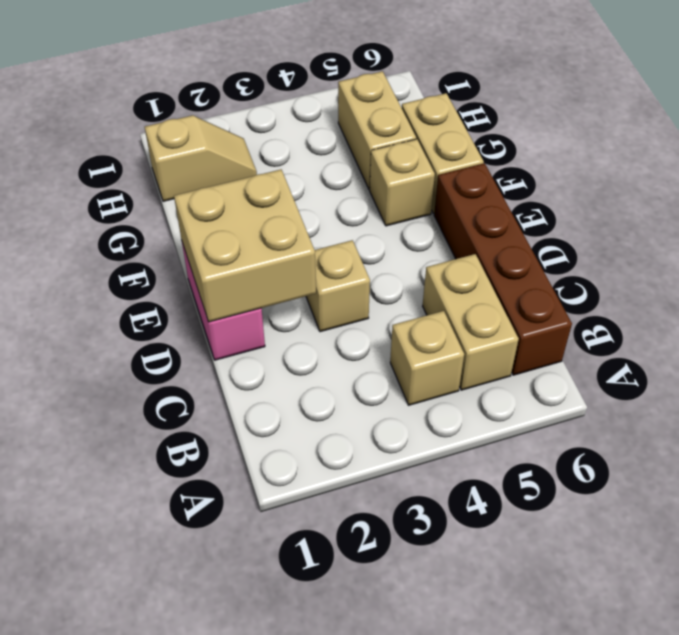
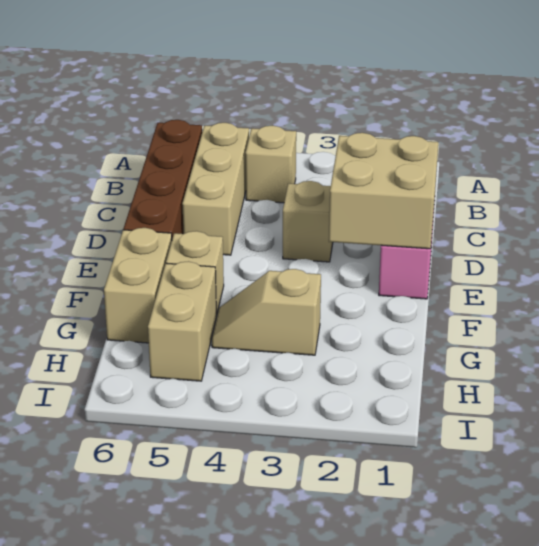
tan 1x2 brick [423,254,519,390] -> tan 1x3 brick [182,123,249,255]
tan 1x2 slope [145,115,257,201] -> tan 1x2 slope moved to [212,269,321,355]

